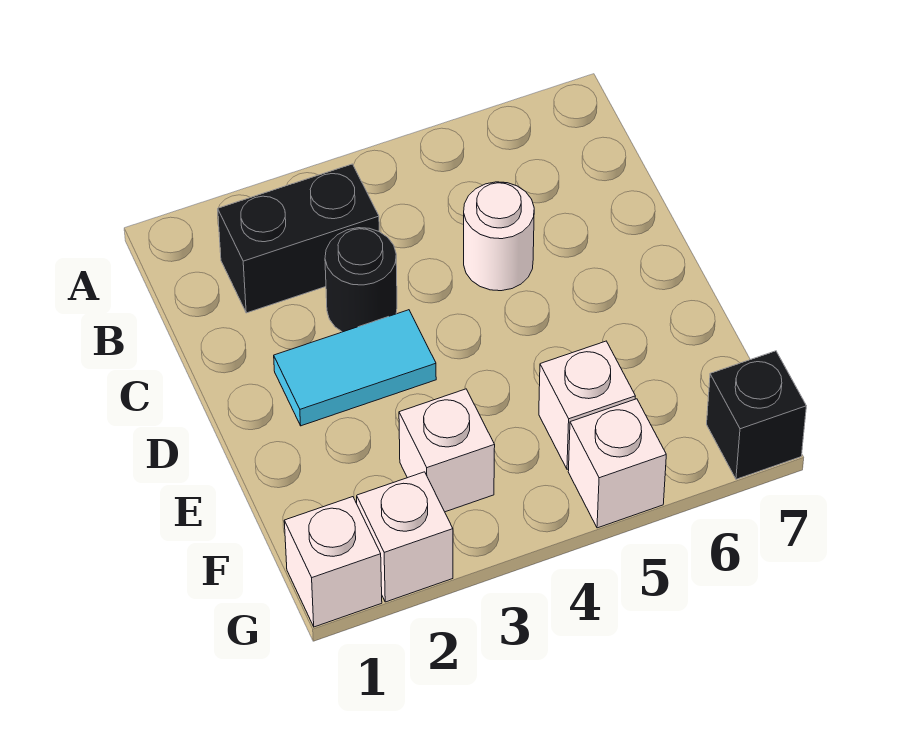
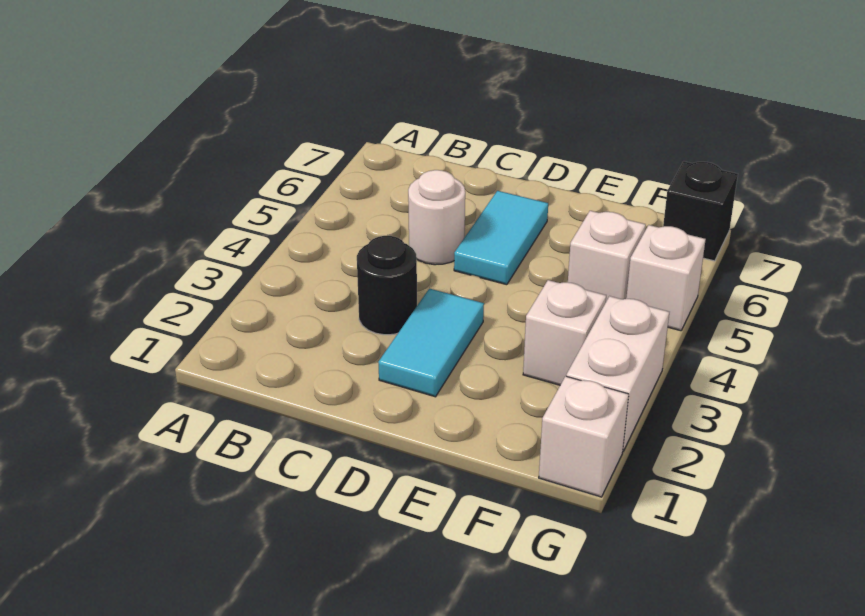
black 1x2 brick [218,164,379,313] -> none
none -> cyan 1x2 tile [454,191,548,285]
white 1x1 brick [357,472,453,602] -> white 1x2 brick [566,296,669,451]

